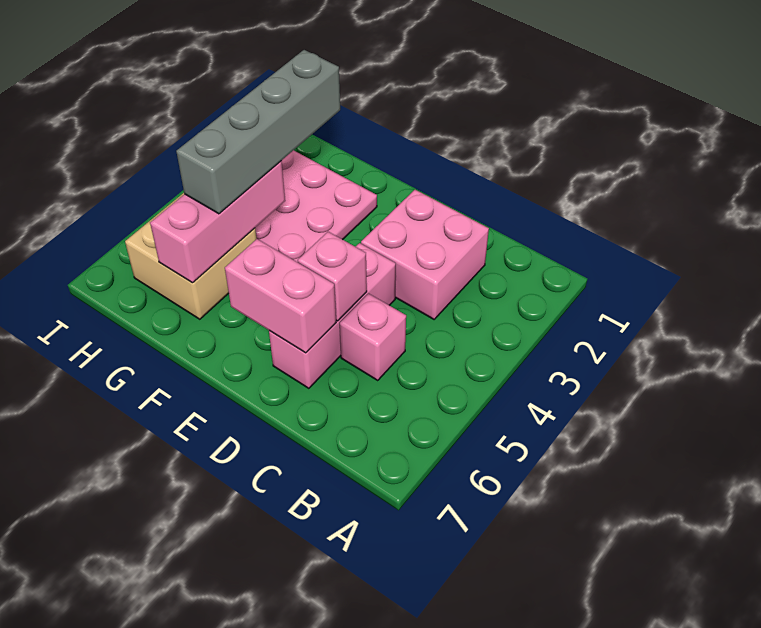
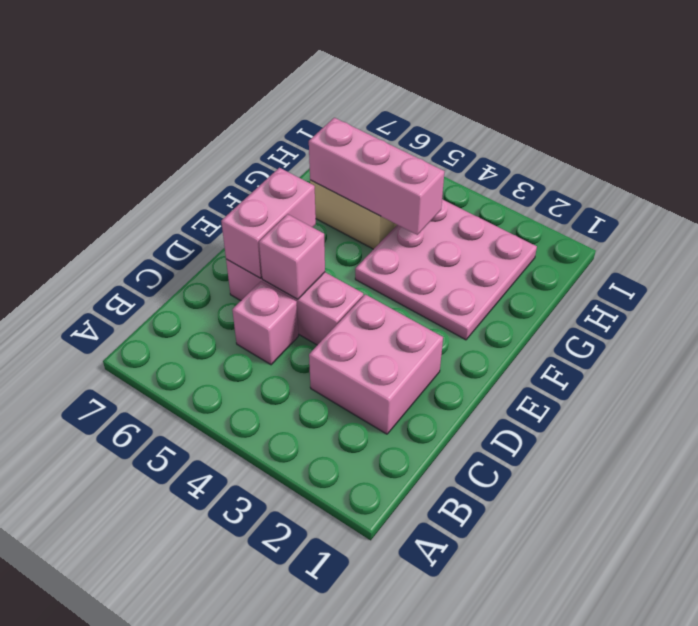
grey 1x4 brick [176,50,340,214] -> none

